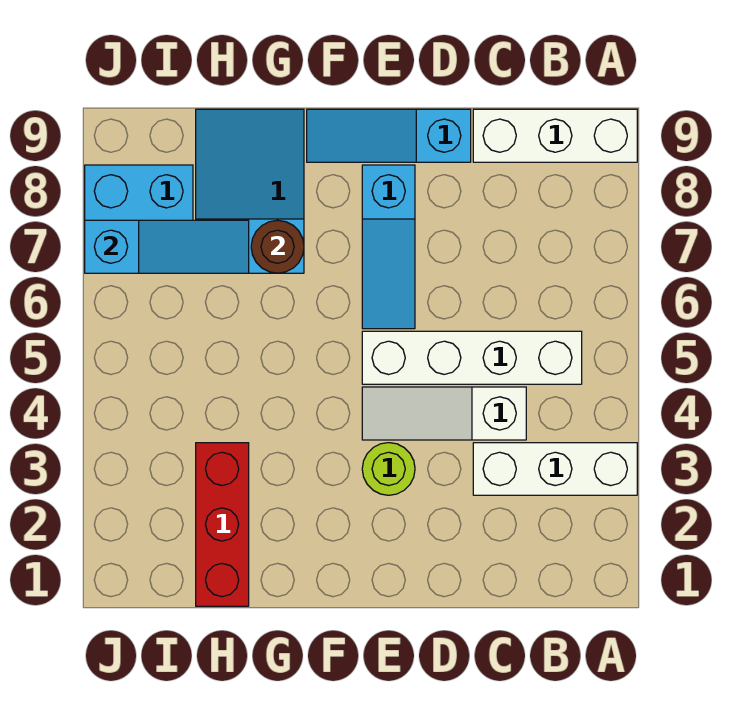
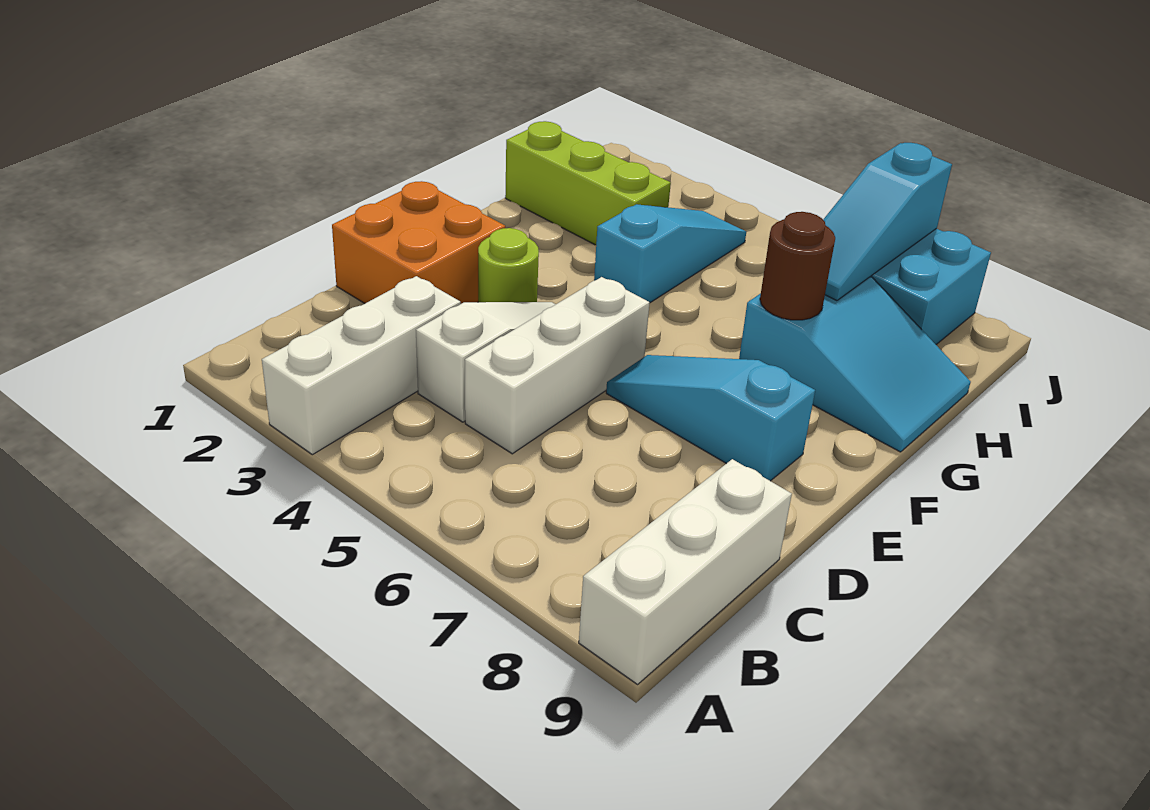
white 1x4 brick [362,331,582,384] -> white 1x3 brick [465,277,650,454]
none -> orange 2x2 brick [332,181,505,304]
cyan 1x3 slope [307,109,471,162] -> cyan 1x3 slope moved to [594,204,746,303]
red 1x3 brick [196,443,249,606] -> lime 1x3 brick [505,121,671,245]

